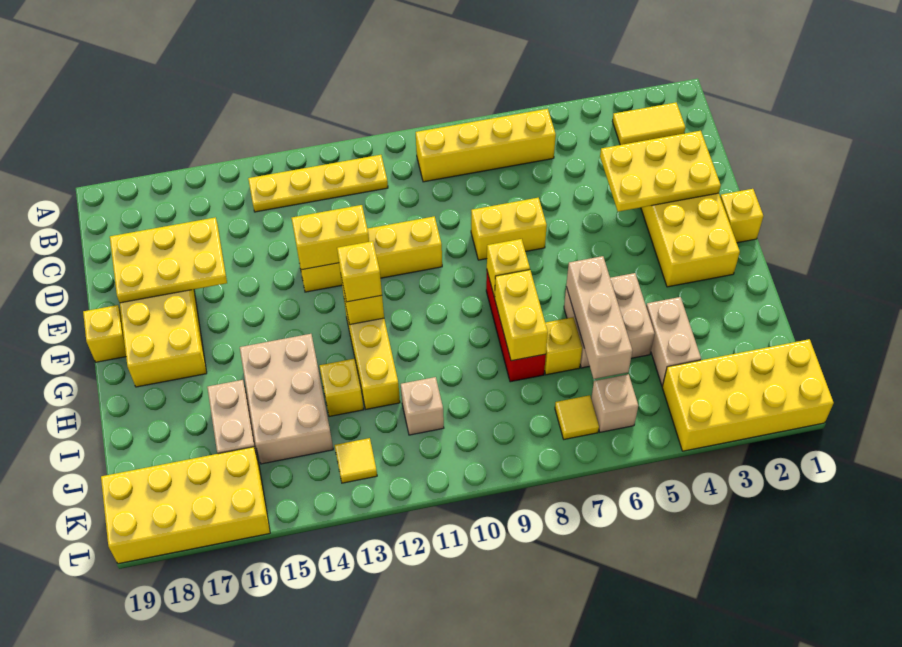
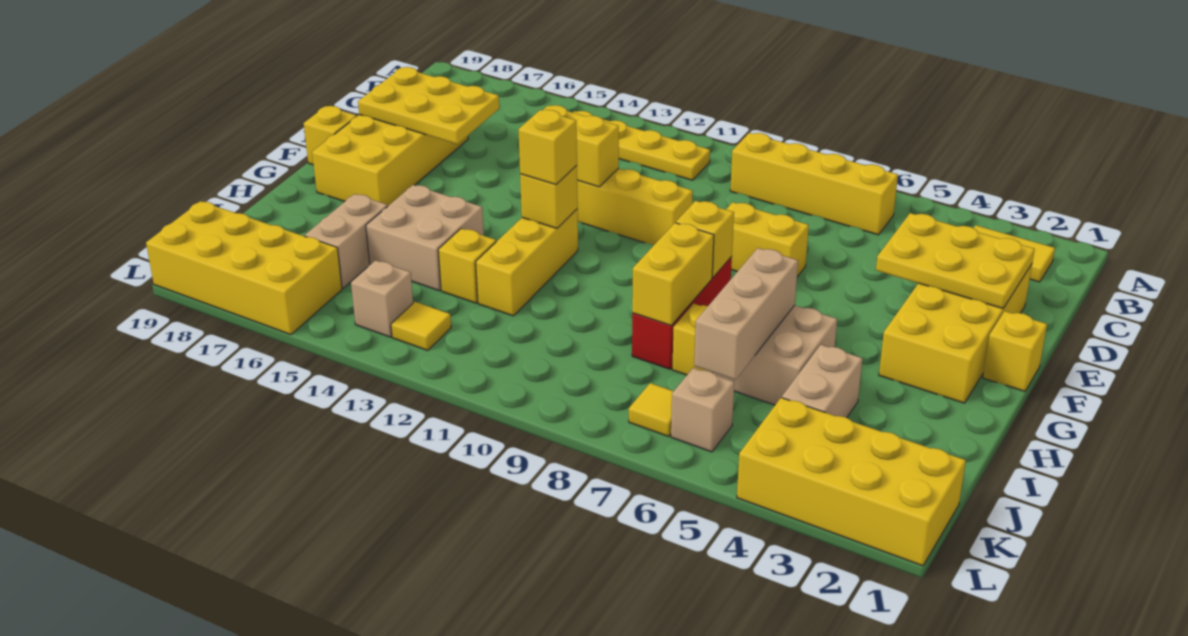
tan 2x3 brick [240,334,333,464] -> tan 2x2 brick [366,185,484,291]
tan 1x1 brick [401,377,444,435] -> tan 1x1 brick moved to [351,260,413,337]

